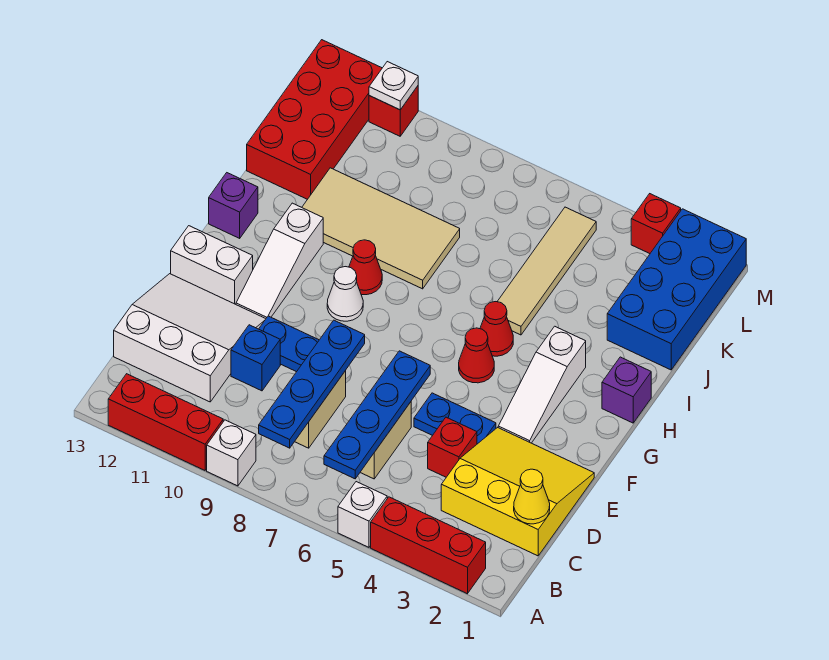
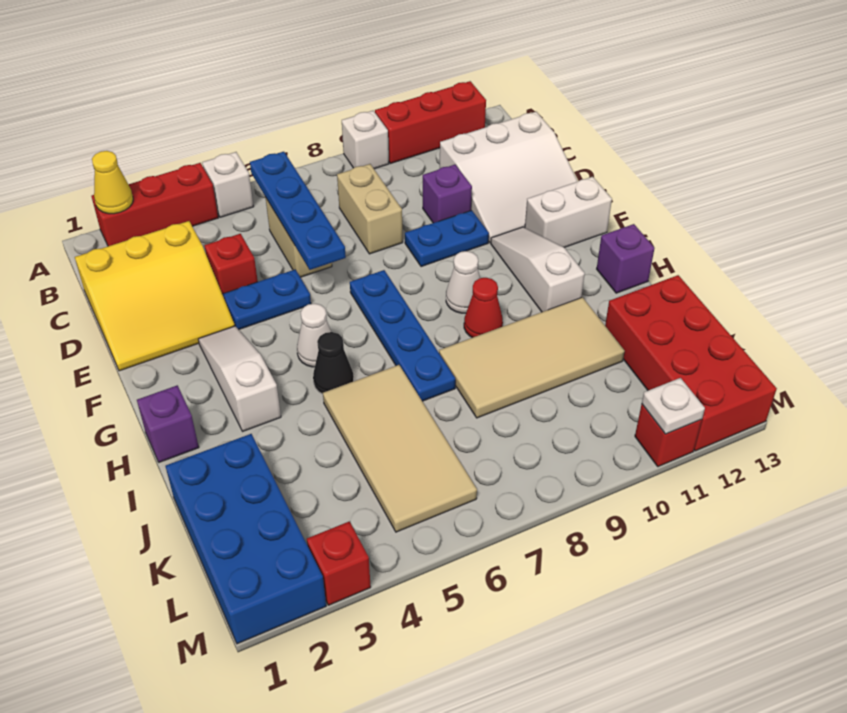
blue 1x4 plate [259,320,365,448] -> blue 1x4 plate moved to [350,270,455,401]
yellow 1x1 cone [514,469,550,524] -> yellow 1x1 cone moved to [92,151,133,214]
blue 1x1 brick [231,325,280,391] -> purple 1x1 brick [423,165,472,223]
red 1x1 cone [459,328,494,383] -> white 1x1 cone [297,304,331,367]
red 1x1 cone [480,302,513,356] -> black 1x1 cone [313,332,354,394]
tan 1x4 tile [497,207,596,335] -> tan 2x4 tile [323,365,477,532]

